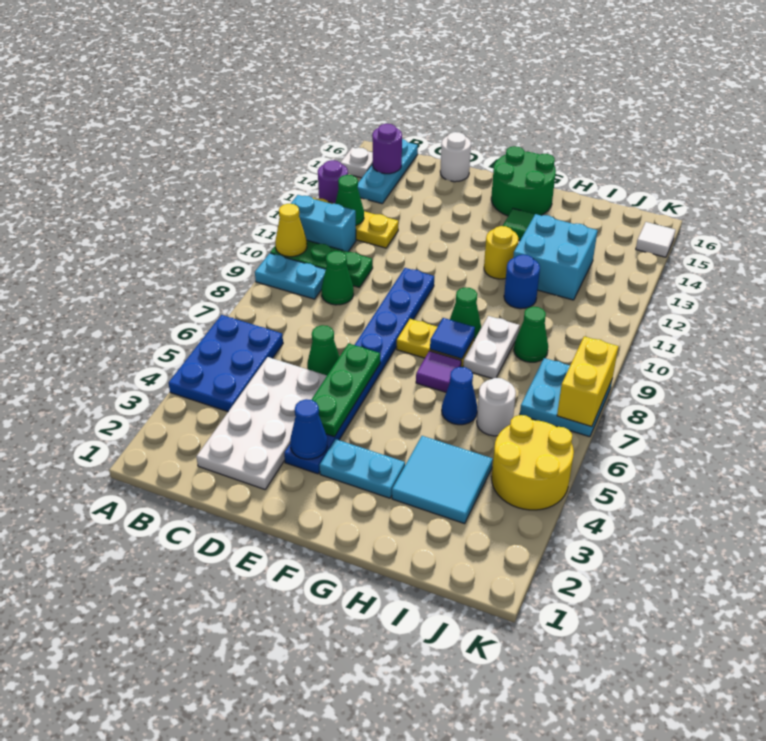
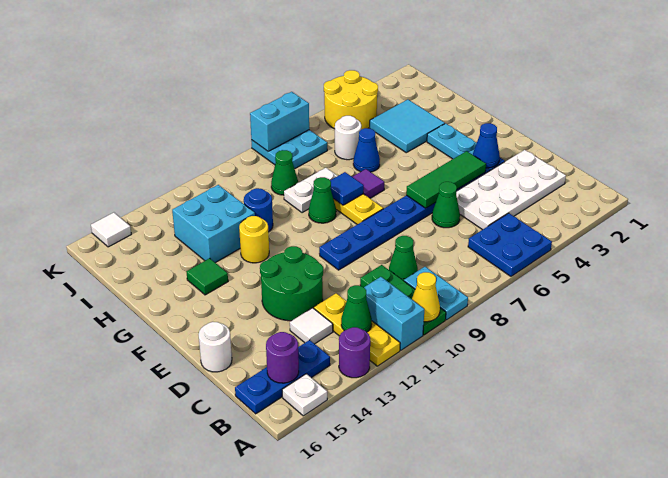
blue 2x3 plate [169,315,283,412] -> blue 2x2 plate [468,213,552,276]
cyan 1x3 plate [358,139,418,204] -> blue 1x3 plate [235,340,330,414]
none -> white 1x1 tile [290,308,333,344]
green 1x3 plate [311,344,380,437] -> green 1x3 tile [406,151,486,208]
green 2x2 round brick [491,146,556,216] -> green 2x2 round brick moved to [260,246,323,321]
yellow 1x2 brick [557,336,618,427] -> cyan 1x2 brick [250,92,309,151]

